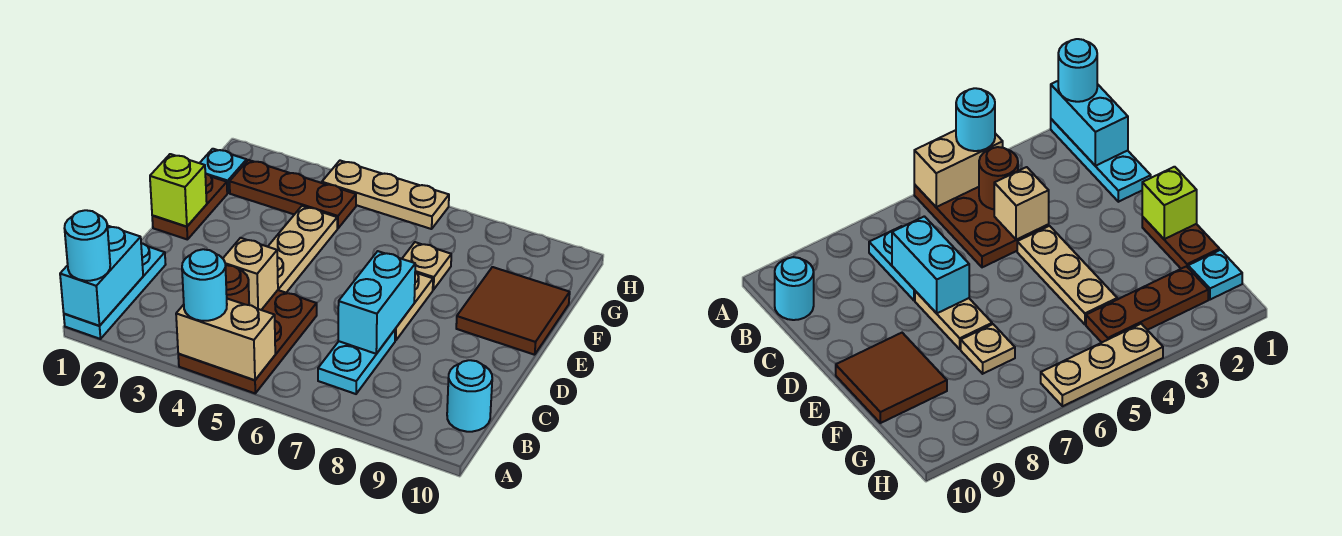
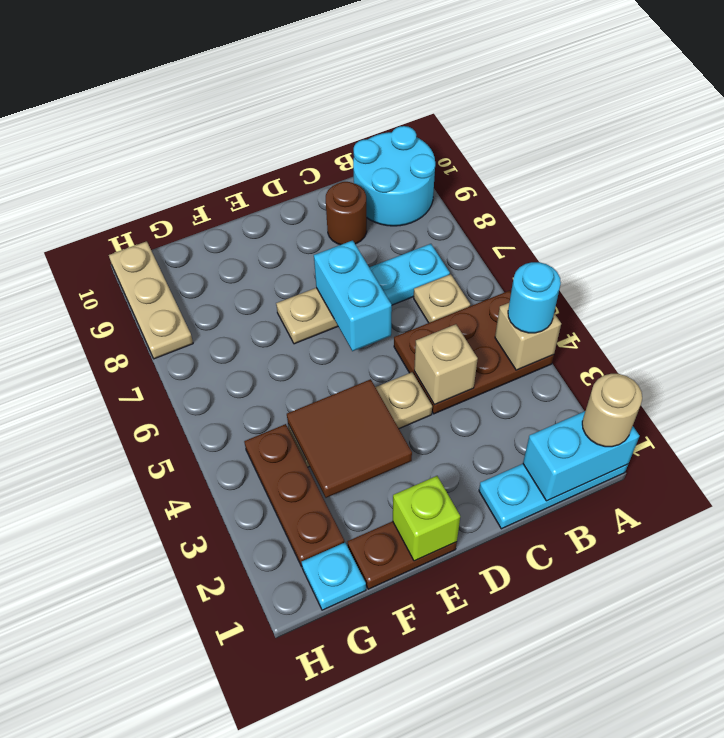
cyan 1x1 round brick [64,210,110,281] -> tan 1x1 round brick [582,374,642,447]
tan 1x2 brick [176,299,275,380] -> tan 1x1 brick [495,303,561,370]
brown 1x1 round brick [225,265,249,305] -> brown 1x1 round brick moved to [326,182,367,245]
cyan 1x1 round brick [447,360,492,432] -> cyan 2x2 round brick [353,126,435,226]
cyan 1x2 brick [338,251,415,354] -> cyan 1x2 brick turned to [314,240,392,351]
brown 2x2 tile [456,267,570,355] -> brown 2x2 tile moved to [287,379,412,498]
tan 1x1 plate [402,242,451,290] -> tan 1x1 plate moved to [414,274,470,323]
tan 1x3 plate [322,161,449,229] -> tan 1x3 plate moved to [109,241,193,359]

